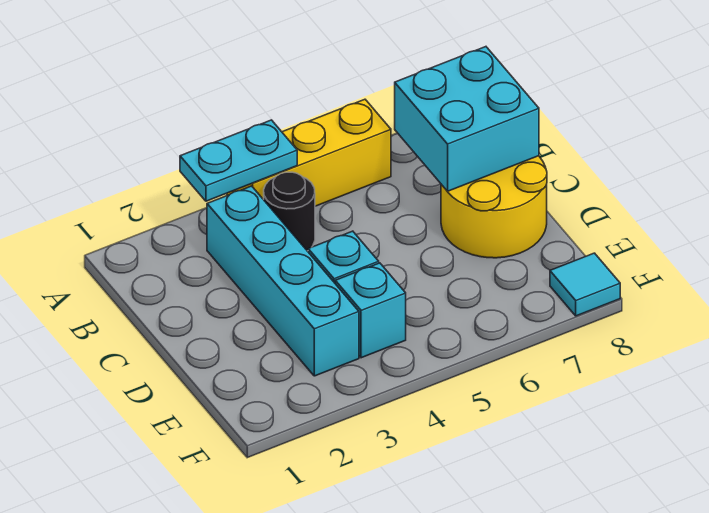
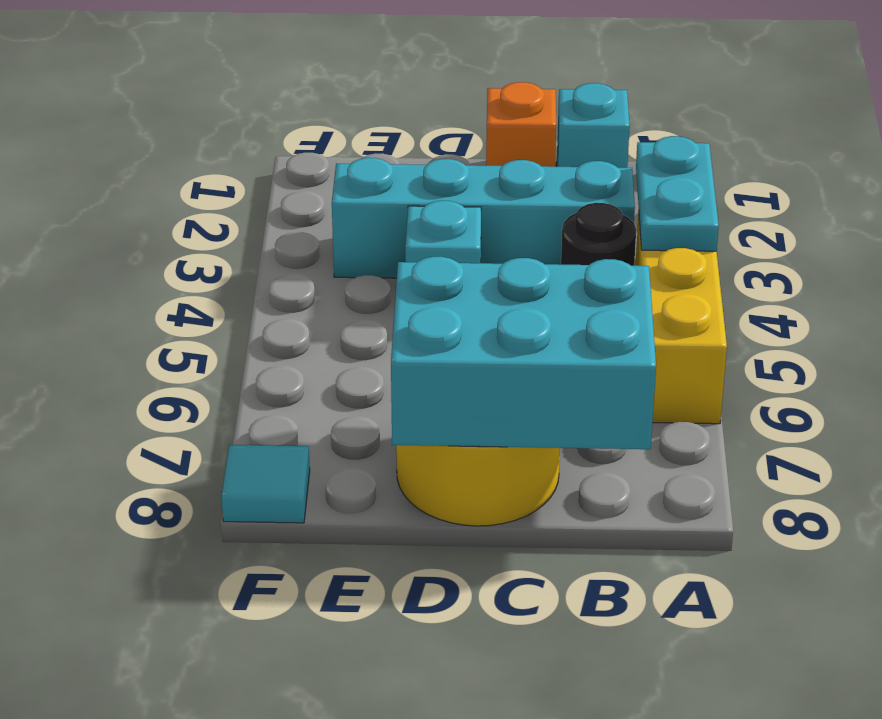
cyan 2x2 brick [395,47,539,191] -> cyan 2x3 brick [391,257,656,449]
none -> orange 1x1 brick [486,82,556,167]
cyan 1x1 brick [335,263,406,358] -> cyan 1x1 brick moved to [557,83,630,168]

